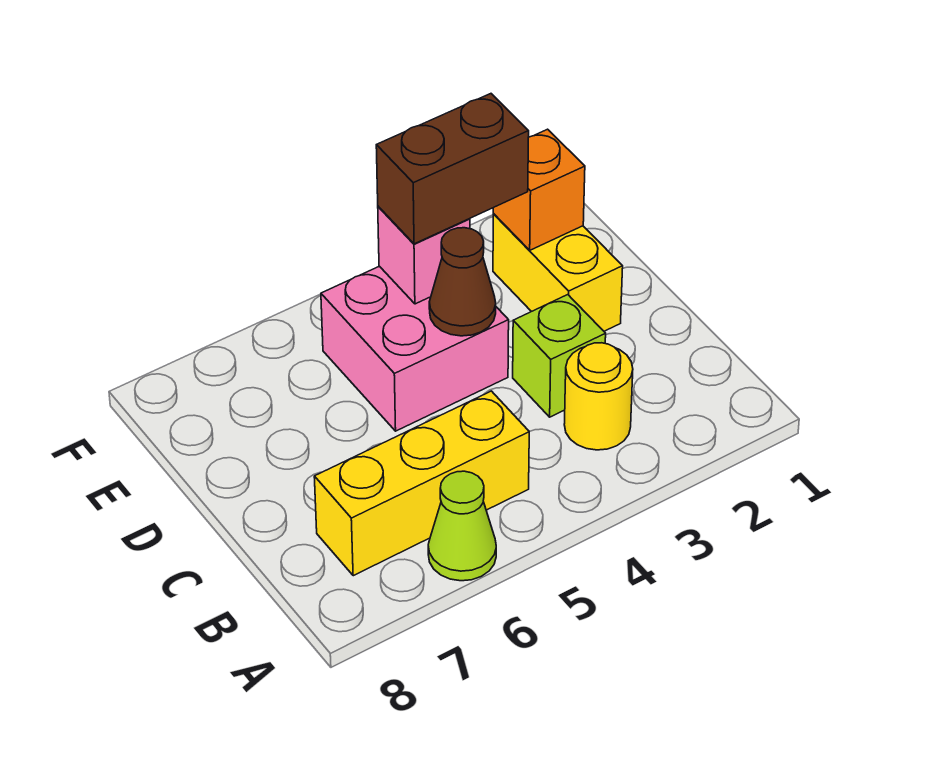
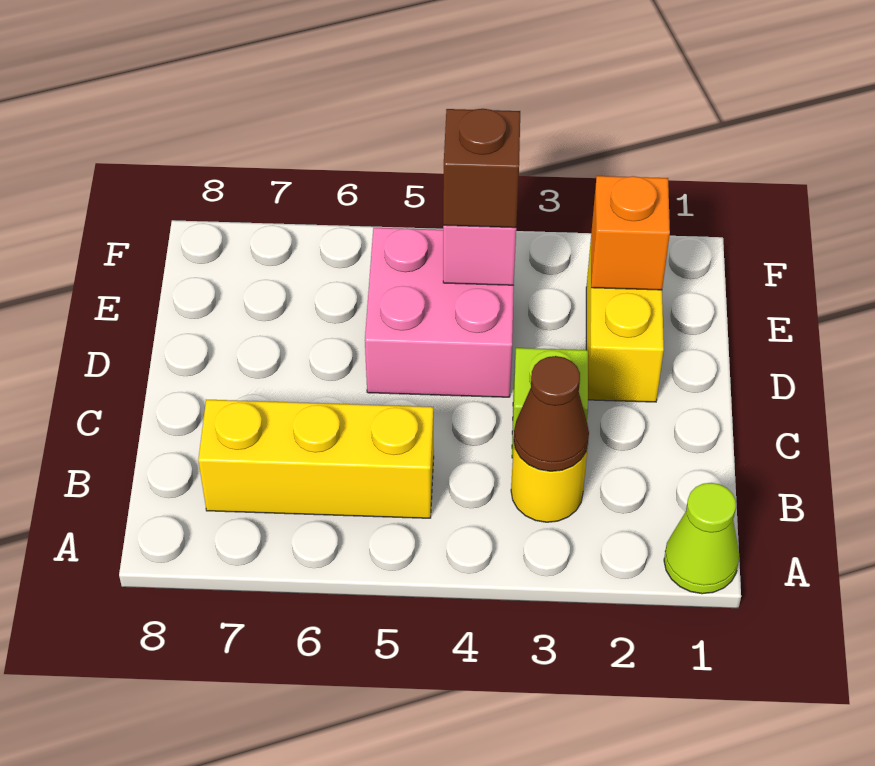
lime 1x1 cone [428,471,496,581] -> lime 1x1 cone moved to [664,483,739,594]
brown 1x1 cone [429,228,496,336] -> brown 1x1 cone moved to [514,356,589,471]
brown 1x2 brick [376,94,529,244] -> brown 1x1 brick [443,109,520,228]

